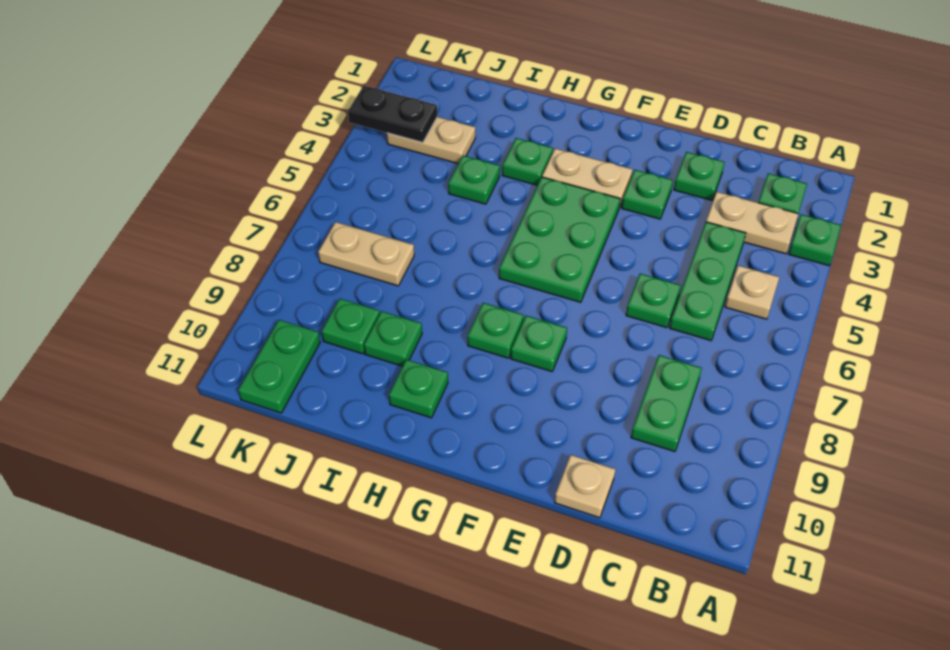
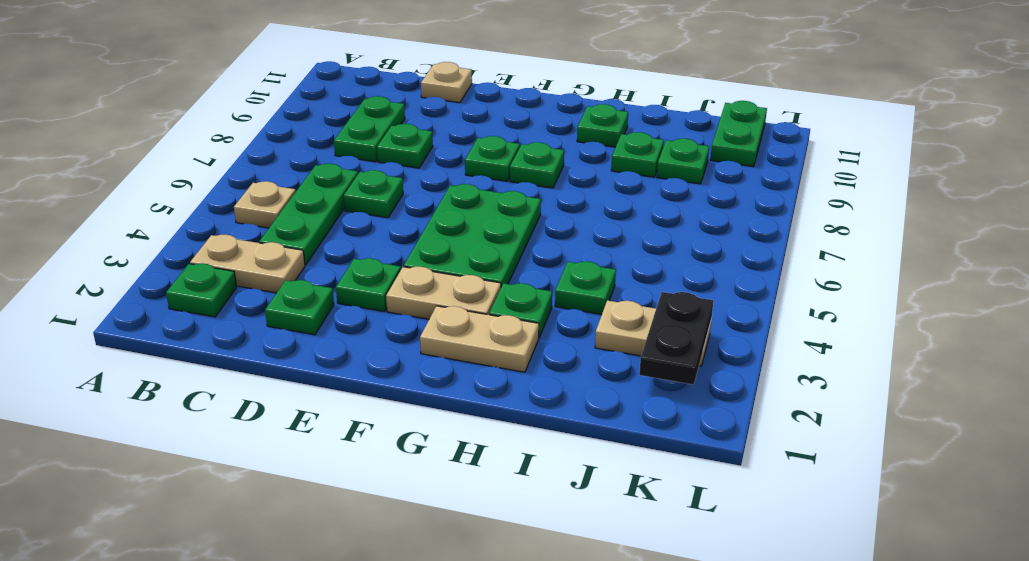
green 1x1 plate [789,214,841,266] -> green 1x1 plate moved to [377,124,433,168]
tan 1x2 plate [318,222,414,286] -> tan 1x2 plate moved to [420,306,539,372]
black 1x2 plate [348,86,437,143] -> black 1x2 plate turned to [639,292,713,385]

